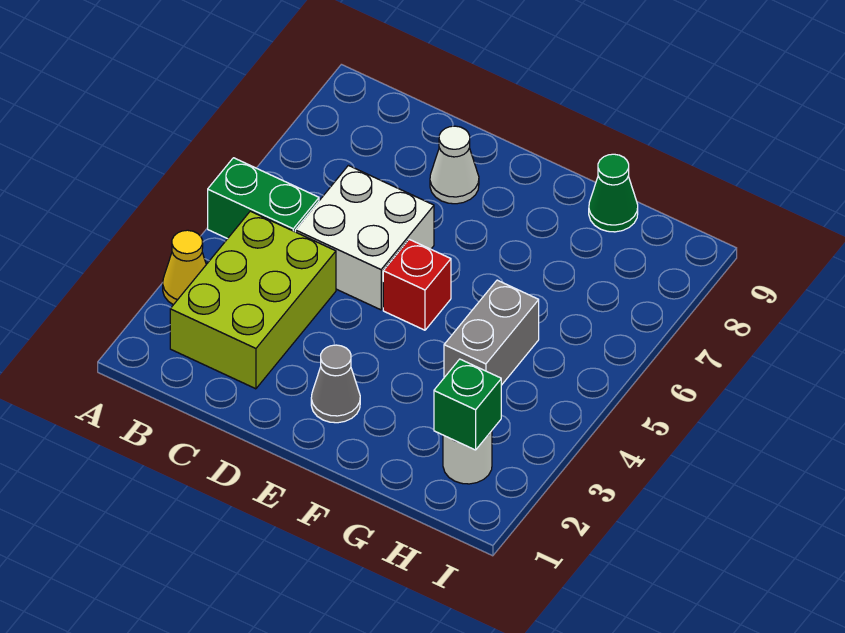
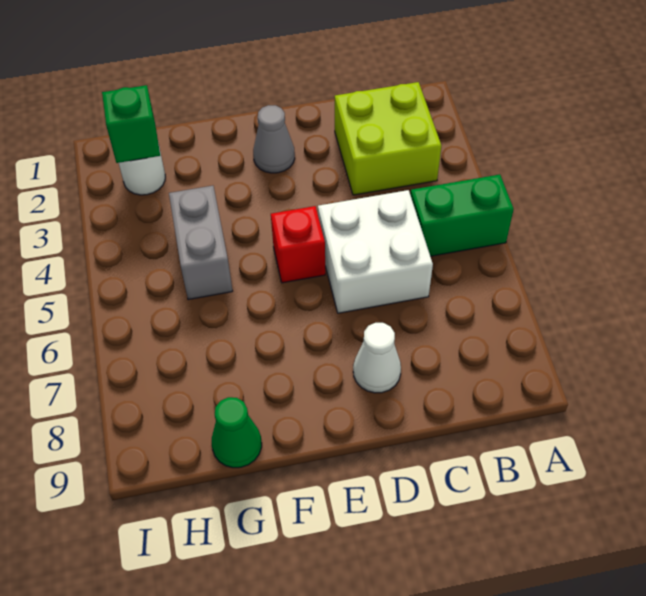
yellow 1x1 cone [163,230,206,305] -> none
lime 2x3 brick [170,211,336,389] -> lime 2x2 brick [335,82,441,195]

